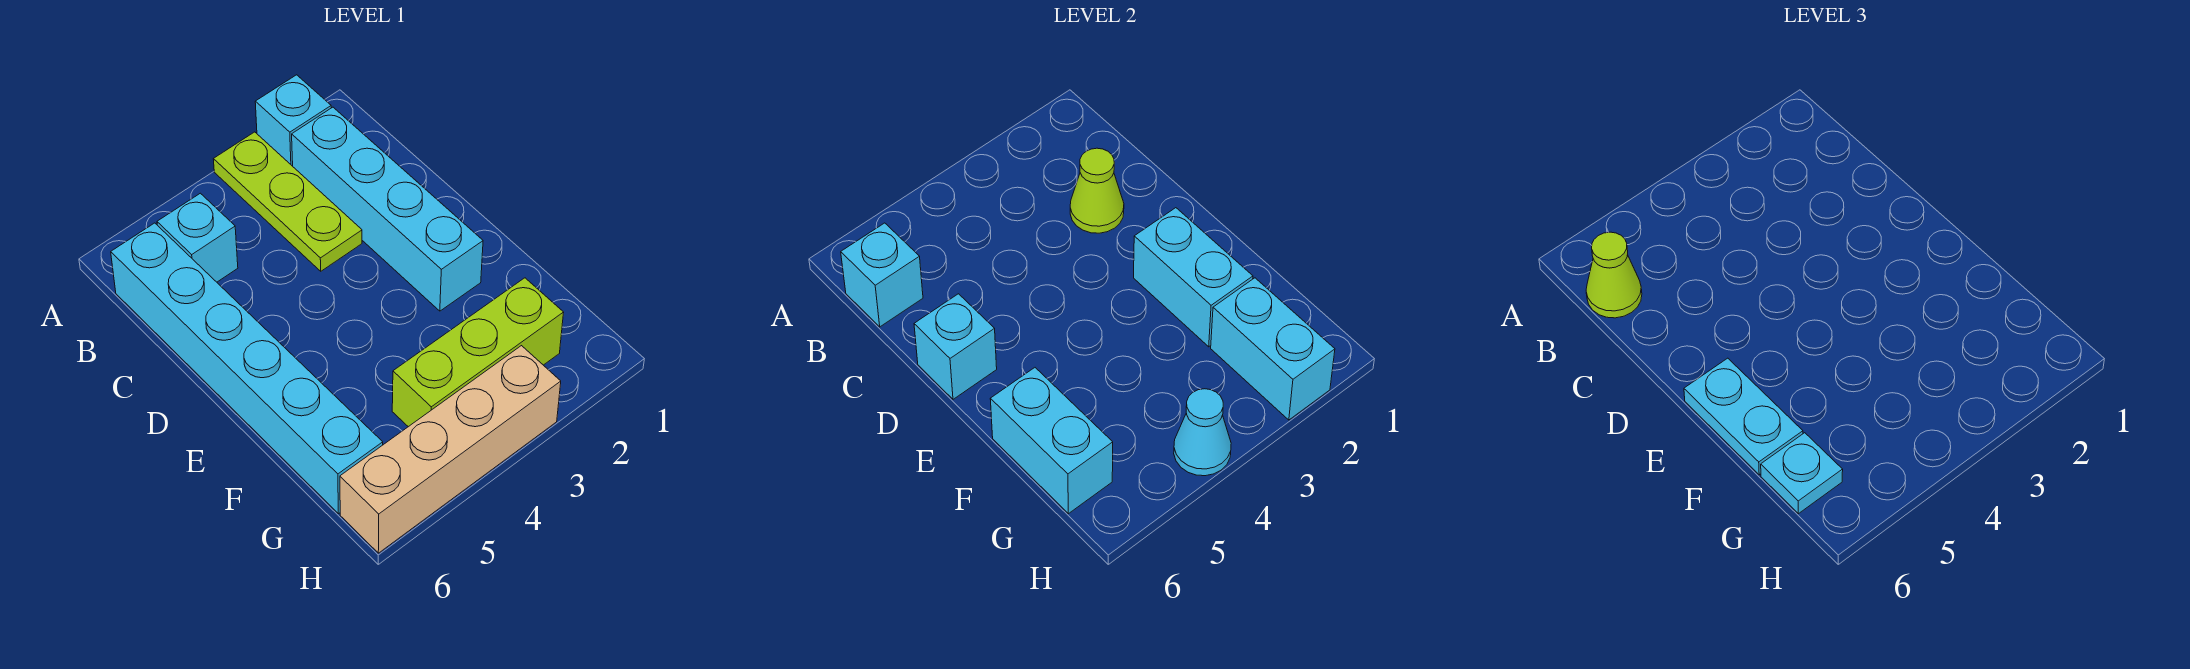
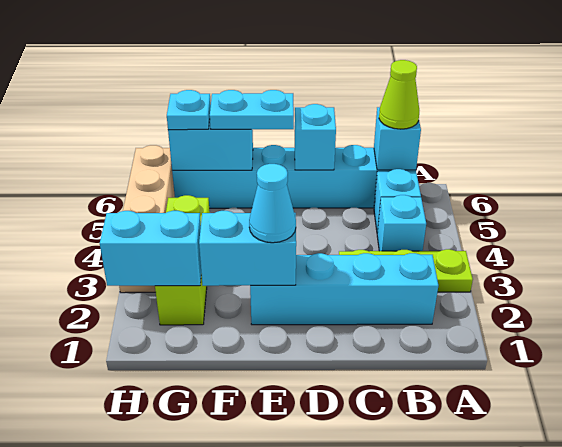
cyan 1x1 brick [255,75,331,166] -> cyan 1x1 brick moved to [377,195,426,251]
lime 1x1 cone [1070,148,1124,233] -> none
cyan 1x1 cone [1174,389,1231,476] -> cyan 1x1 cone moved to [249,164,296,243]

